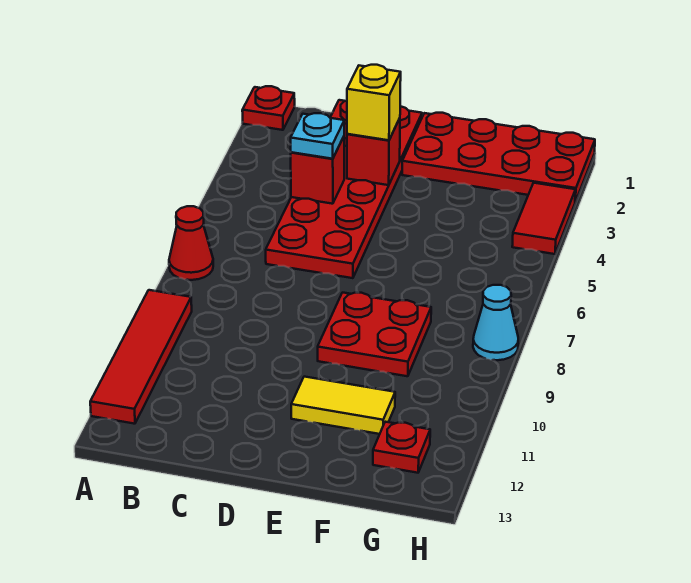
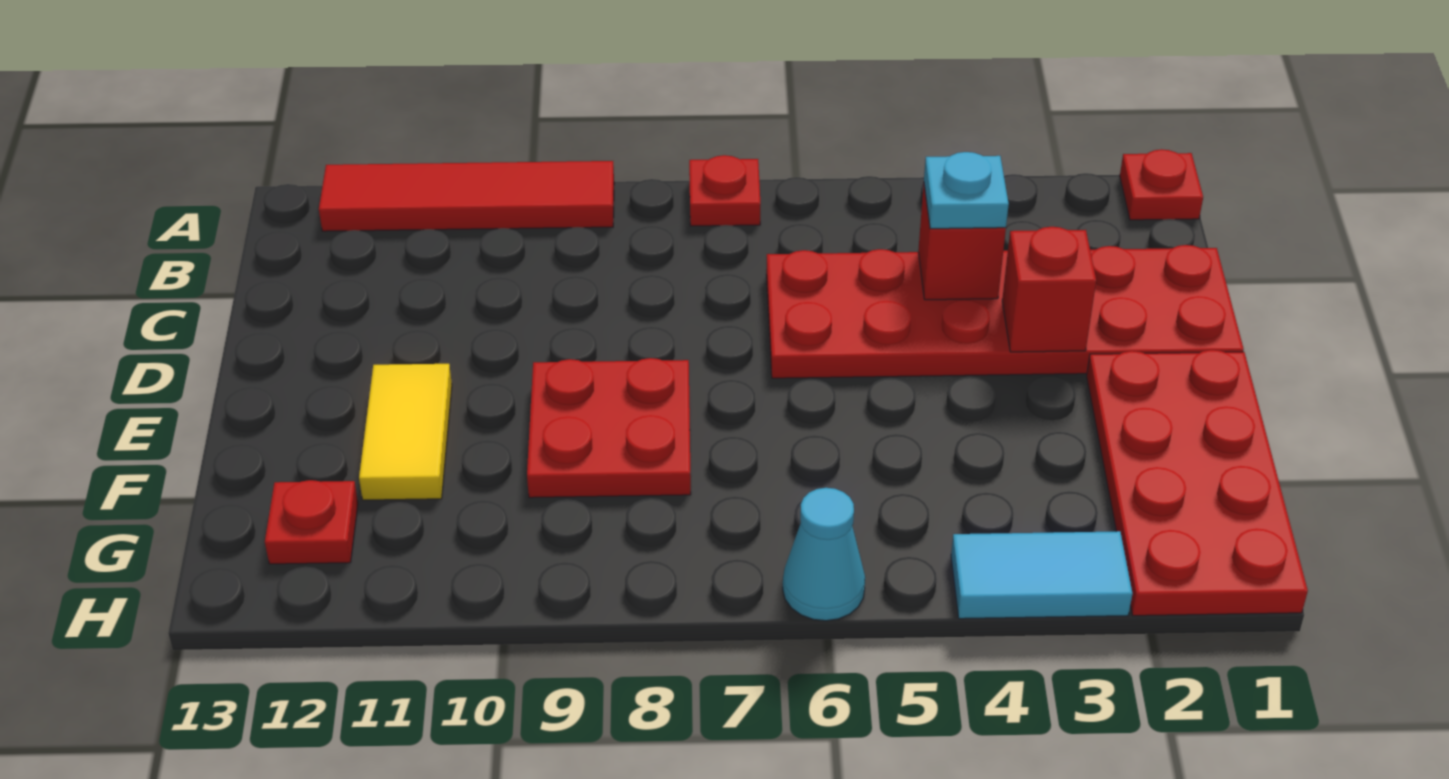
red 1x1 cone [169,206,213,280] -> red 1x1 plate [689,155,761,226]
yellow 1x1 brick [347,65,401,140] -> none
red 1x2 tile [512,183,576,254] -> cyan 1x2 tile [951,531,1132,619]
cyan 1x1 cone [473,285,518,360] -> cyan 1x1 cone moved to [783,488,865,621]

